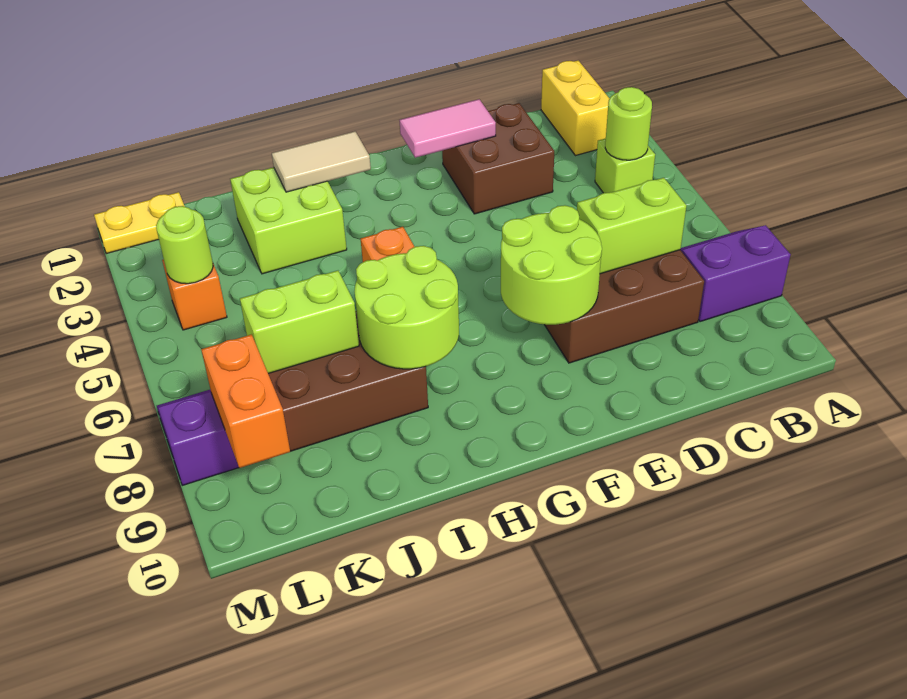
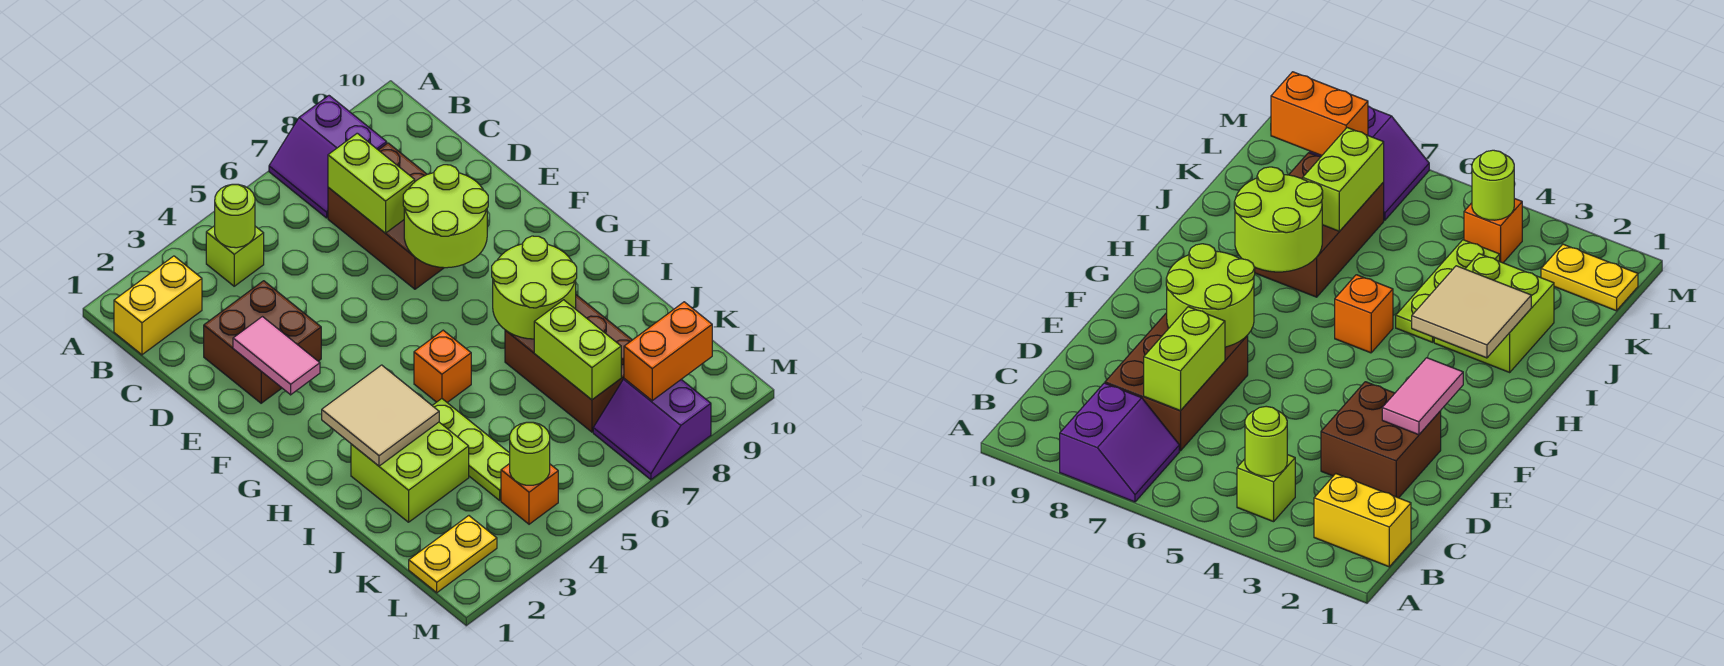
tan 1x2 tile [272,131,371,192] -> tan 2x2 tile [322,365,439,466]
none -> lime 1x3 plate [432,399,510,500]
yellow 1x2 plate [94,192,185,254] -> yellow 1x2 plate turned to [409,516,497,593]

